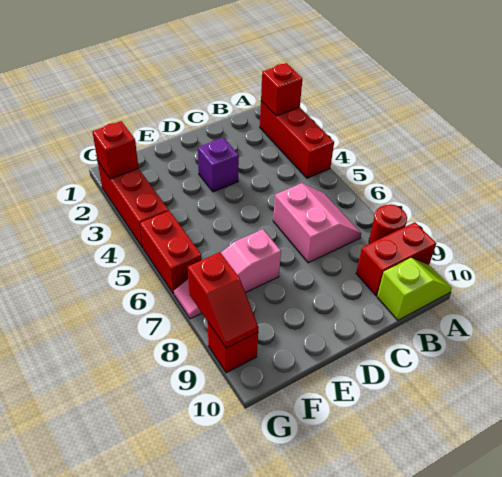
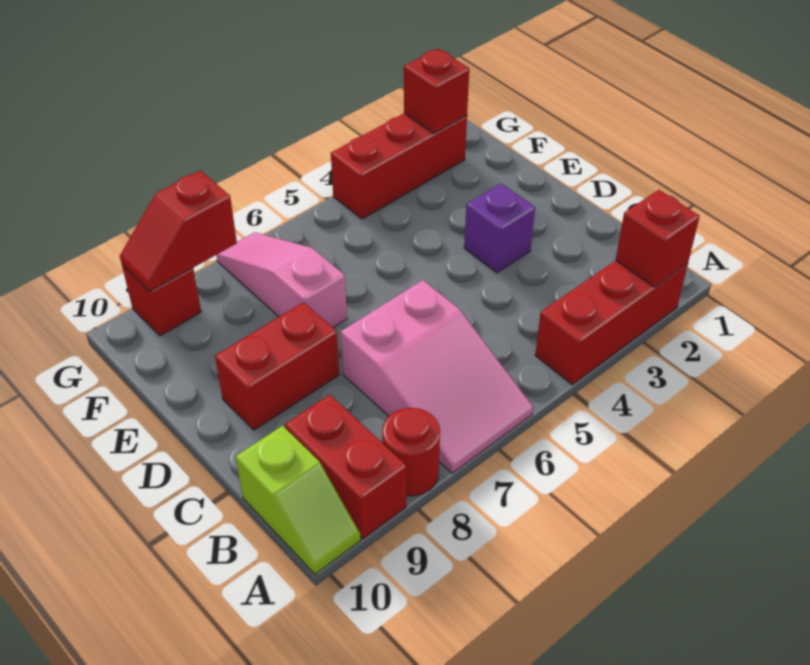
pink 2x2 slope [273,183,361,263] -> pink 2x3 slope [341,280,533,473]
red 1x2 brick [140,211,202,294] -> red 1x2 brick moved to [215,302,340,430]

